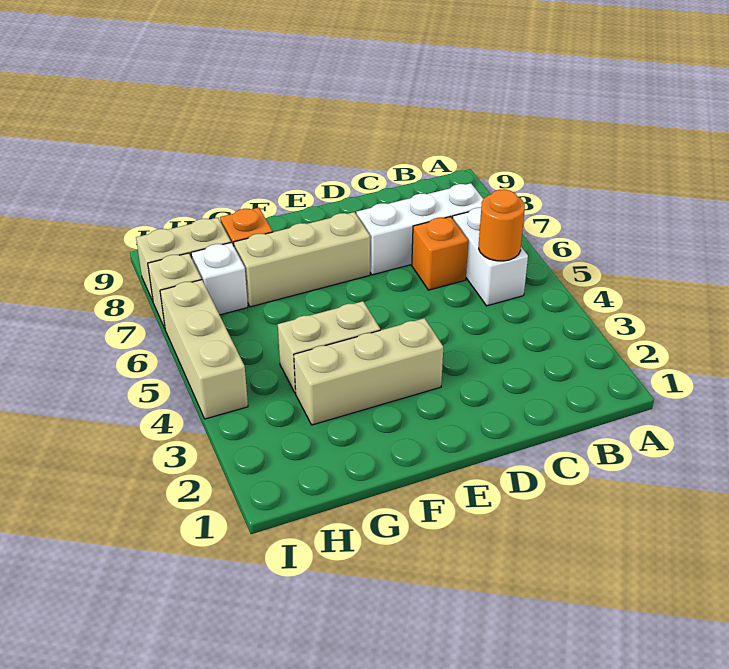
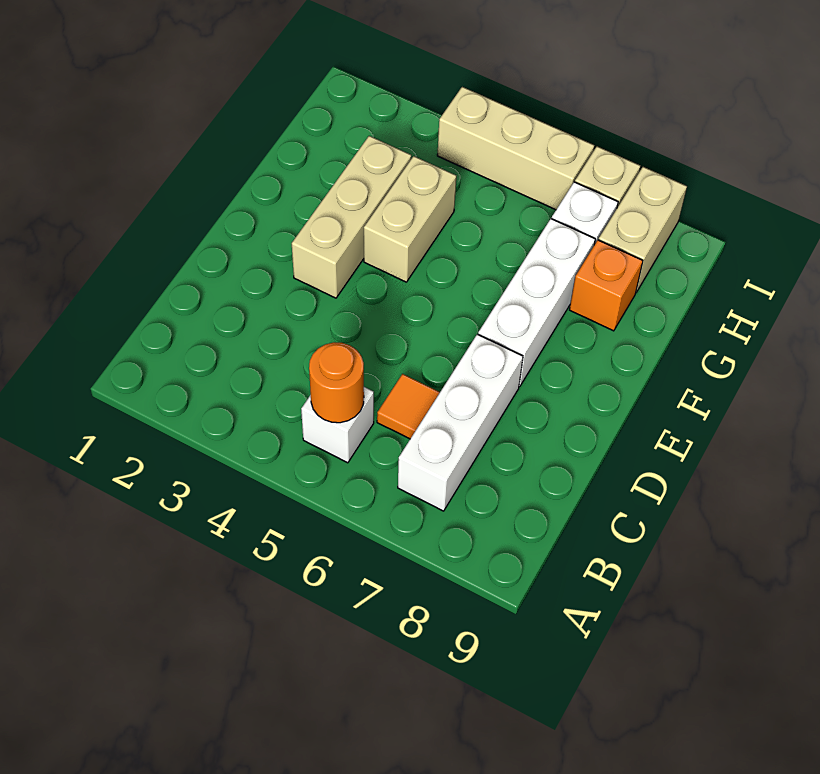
white 1x2 brick [452,208,528,306] -> white 1x1 brick [301,387,374,463]
orange 1x1 brick [412,217,468,290] -> orange 1x1 tile [377,374,440,439]
tan 1x3 brick [234,212,370,307] -> white 1x3 brick [478,219,595,387]

